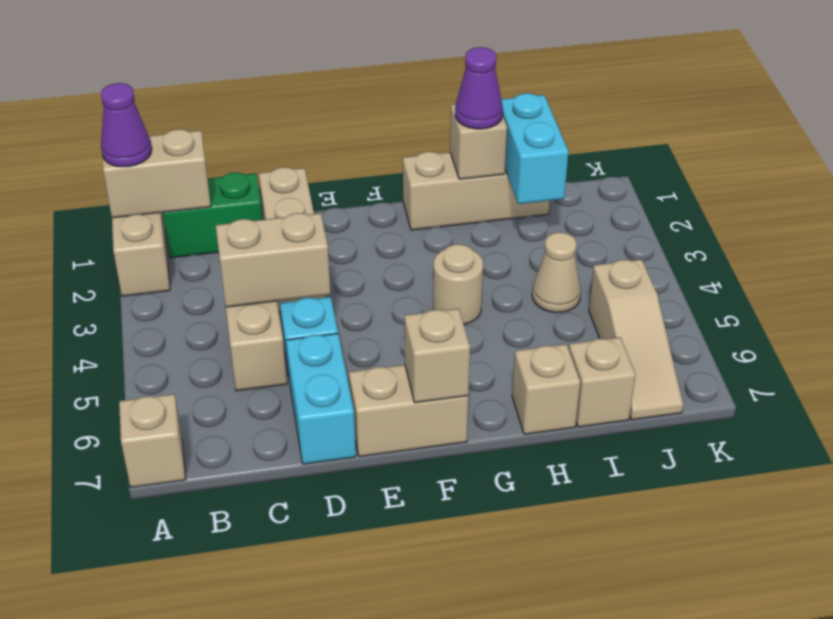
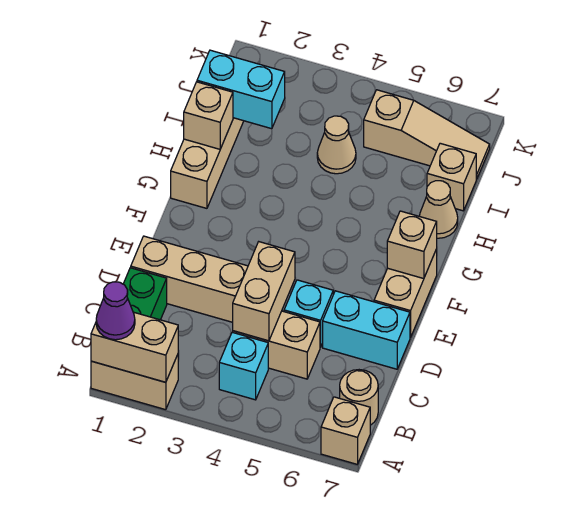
tan 1x2 brick [103,129,211,218] -> tan 1x2 brick turned to [91,312,178,382]
none -> cyan 1x1 brick [219,332,268,400]
tan 1x1 round brick [433,244,483,324] -> tan 1x1 round brick moved to [340,370,378,425]
purple 1x1 cone [455,47,503,129] -> none
tan 1x1 brick [512,344,580,434] -> tan 1x1 cone [419,181,458,238]

